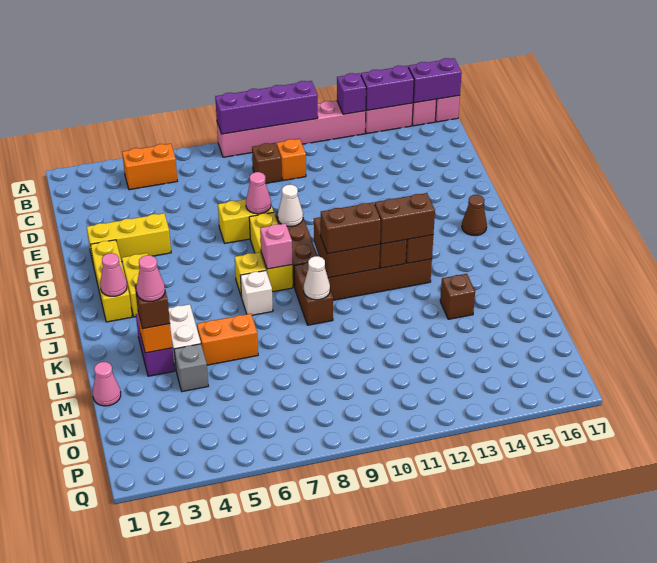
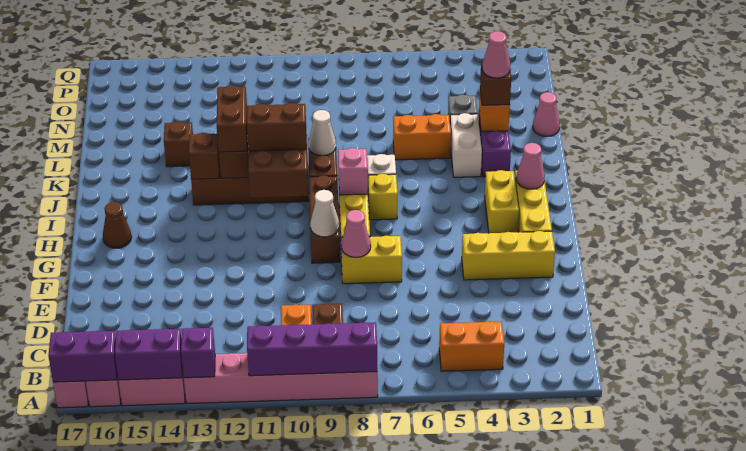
brown 1x2 brick [375,193,435,244] -> brown 1x2 brick turned to [217,85,247,152]

